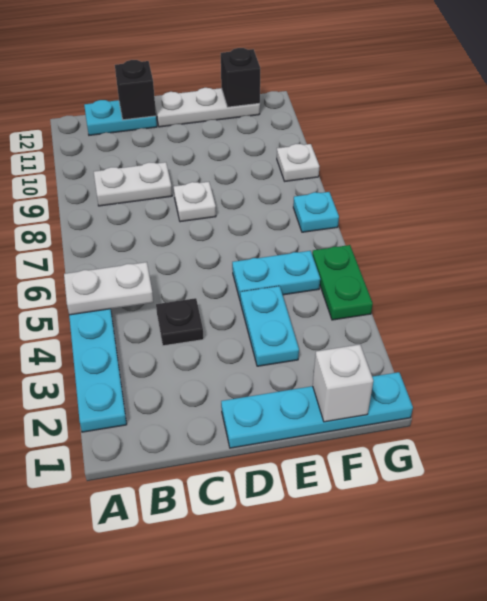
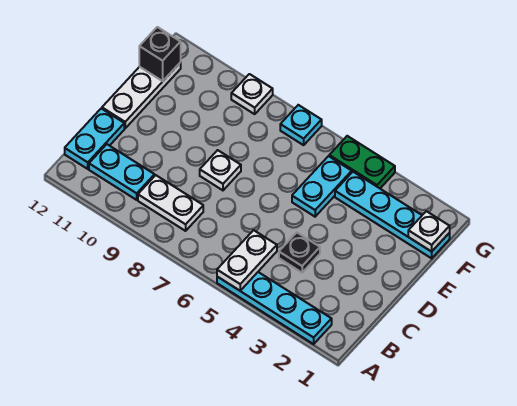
white 1x2 plate [94,162,172,206] -> white 1x2 plate turned to [138,175,203,231]
black 1x1 brick [115,60,156,120] -> none
cyan 1x4 plate [221,372,413,448] -> cyan 1x4 plate turned to [335,172,450,258]
cyan 1x2 plate [240,286,299,366] -> cyan 1x2 plate moved to [89,144,155,200]
white 1x1 brick [313,345,373,422] -> white 1x1 plate [408,211,450,252]

